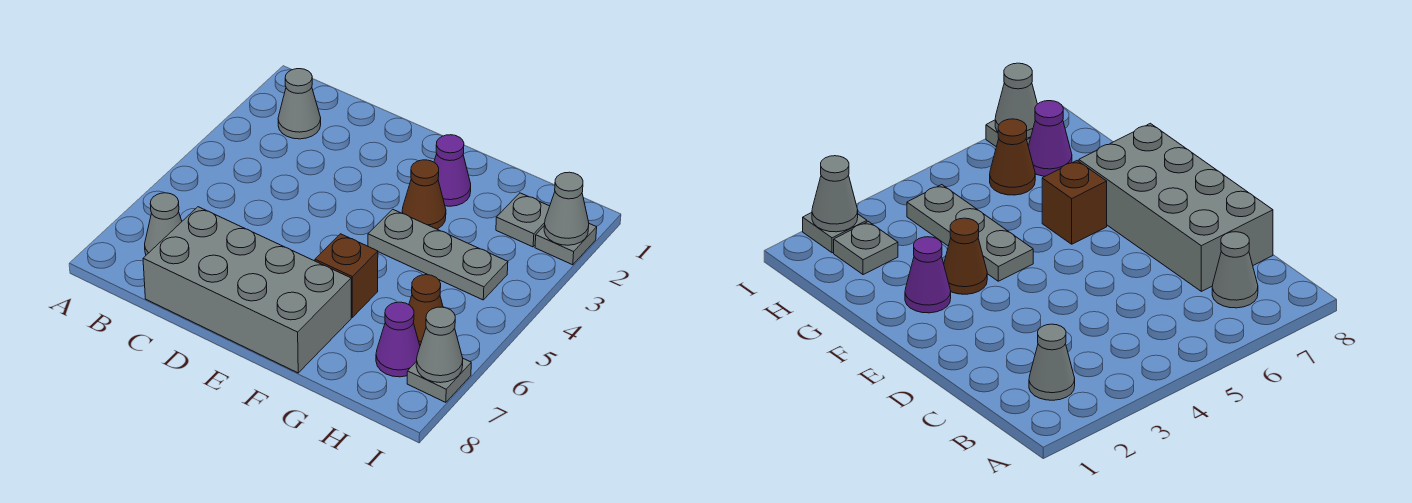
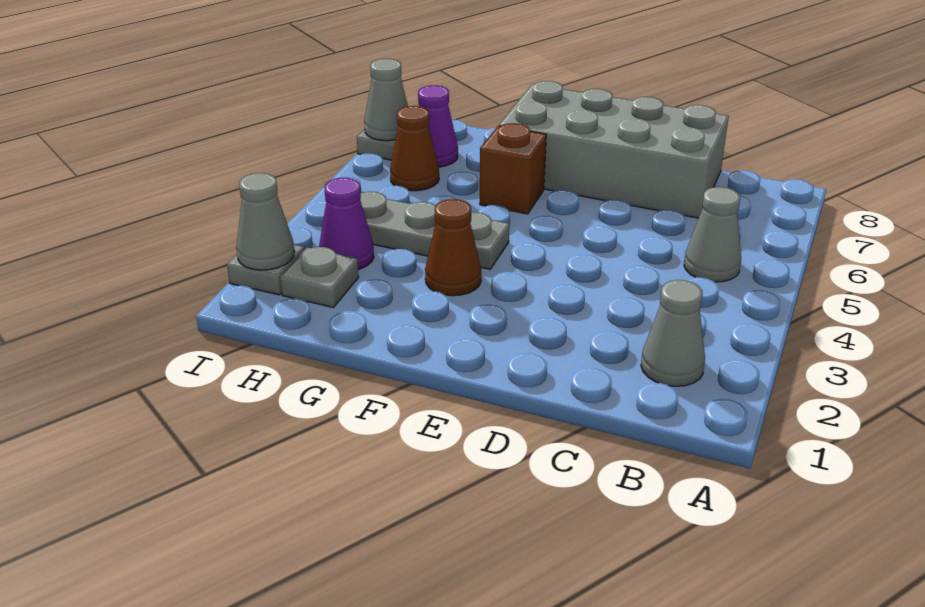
grey 1x1 cone [145,193,182,255] -> grey 1x1 cone moved to [684,187,741,282]
purple 1x1 cone [434,135,471,206] -> purple 1x1 cone moved to [319,178,374,269]

